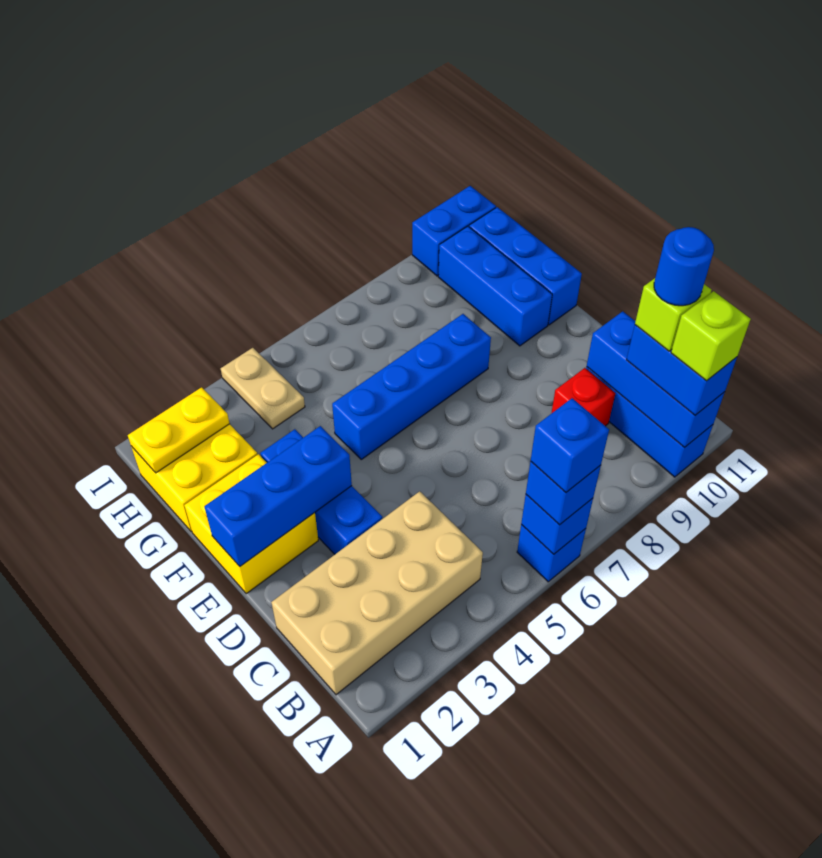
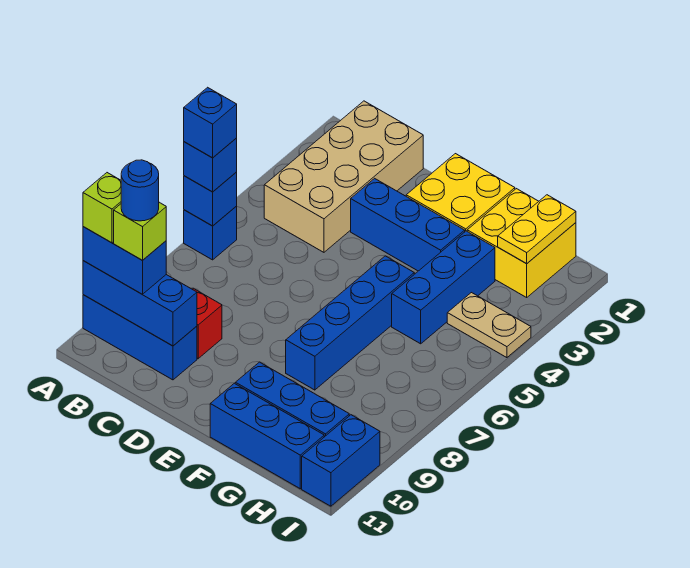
blue 1x3 brick [204,426,352,566] -> blue 1x3 brick moved to [392,231,495,344]

